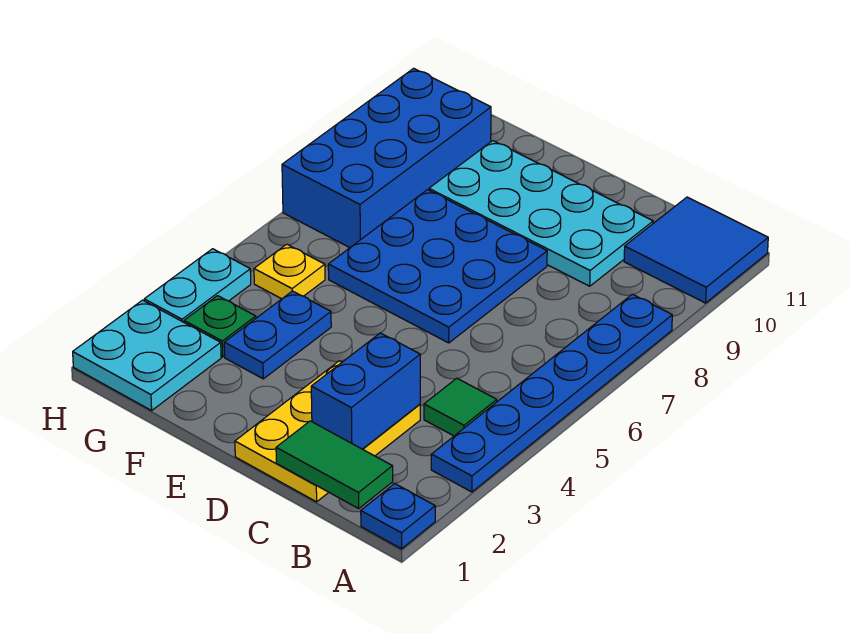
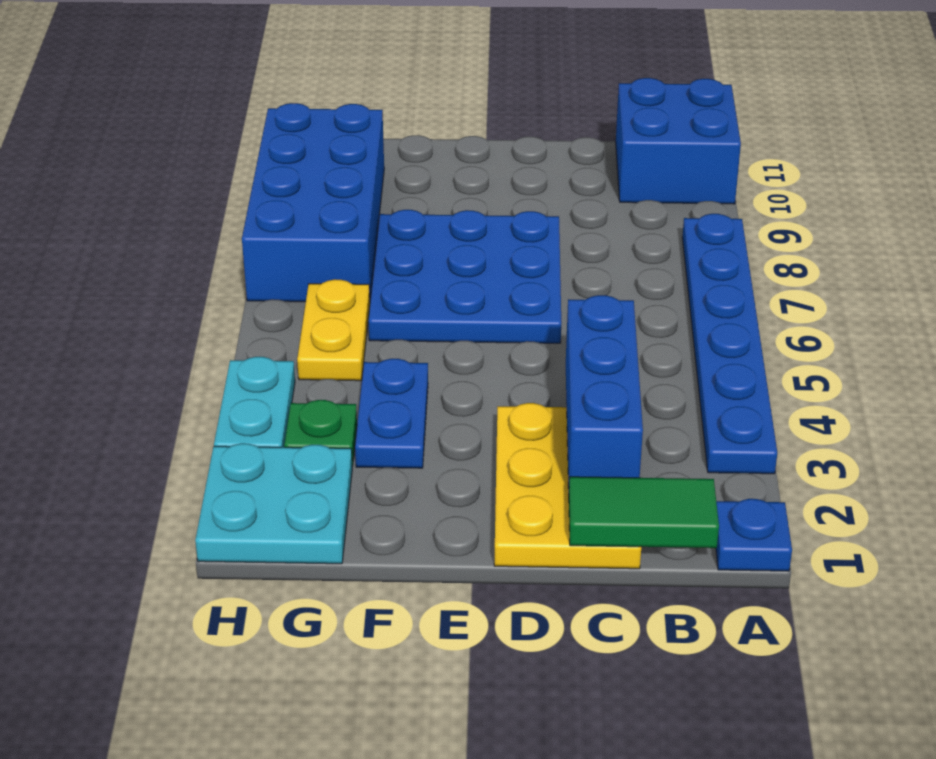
blue 2x2 tile [624,197,768,303] -> blue 2x2 brick [616,78,741,204]
green 1x1 tile [424,378,497,436] -> none
blue 1x2 brick [311,333,420,449] -> blue 1x3 brick [566,295,643,489]
cyan 2x4 plate [429,141,653,286] -> none
yellow 1x1 plate [254,244,325,299] -> yellow 1x2 plate [297,279,370,381]

